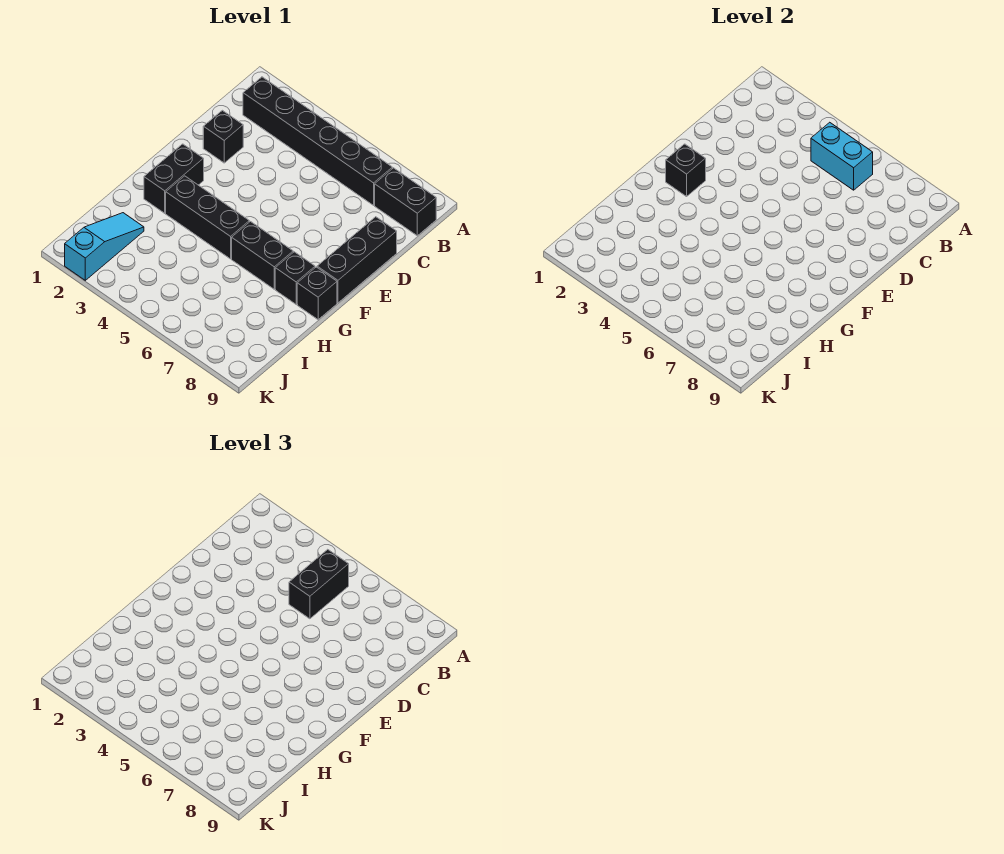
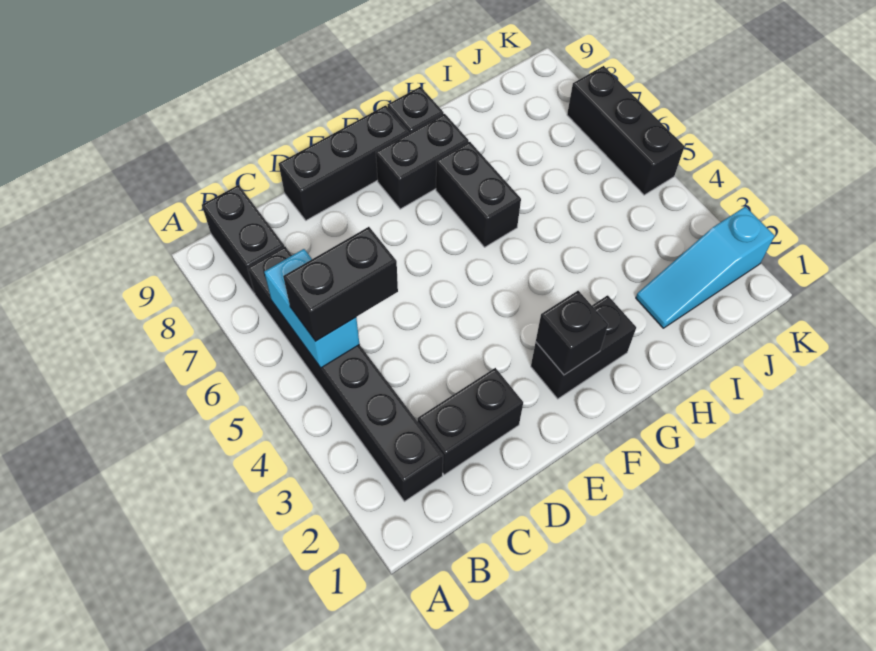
black 1x1 brick [203,110,243,163] -> black 1x2 brick [418,368,523,475]
black 1x3 brick [166,176,249,259] -> black 1x3 brick moved to [567,66,684,195]
black 1x1 brick [275,252,315,304] -> black 1x2 brick [376,114,469,209]

